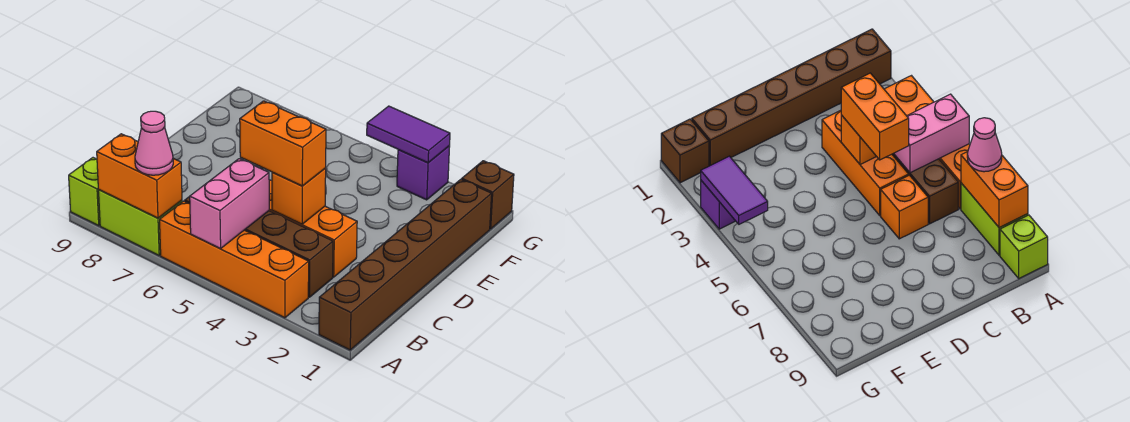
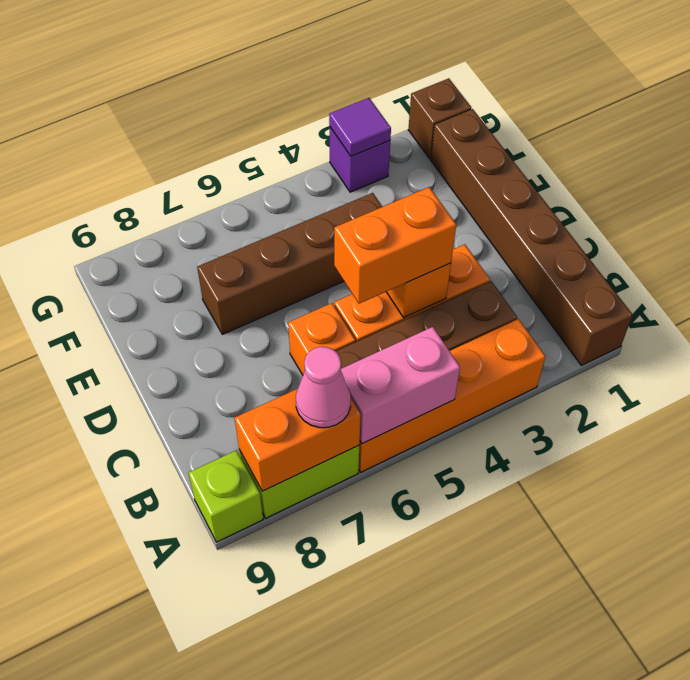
pink 1x2 brick [190,159,269,249] -> pink 1x2 brick turned to [341,327,460,444]
none -> brown 1x4 brick [197,193,383,334]
purple 1x2 tile [367,106,450,163] -> purple 1x1 tile [329,98,391,156]

